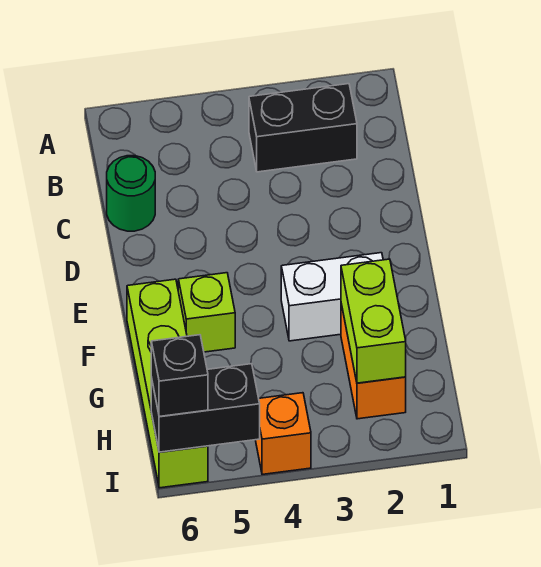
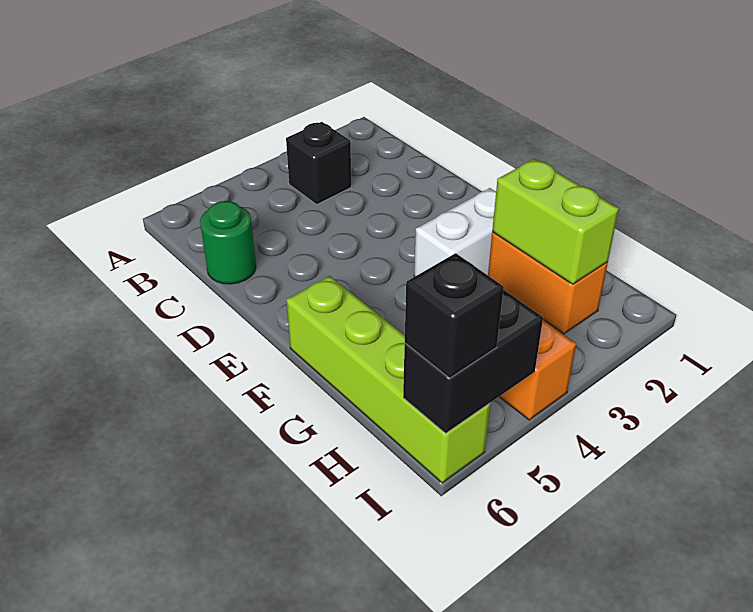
black 1x2 brick [249,84,357,172] -> black 1x1 brick [286,122,351,204]
lime 1x1 brick [178,273,235,352] -> none

